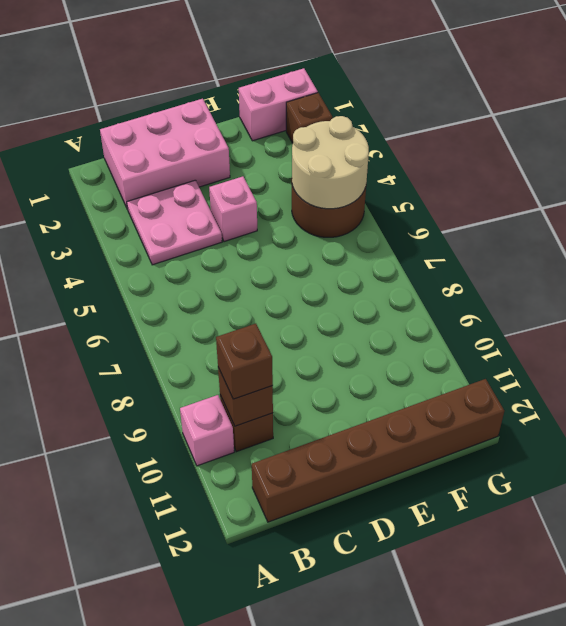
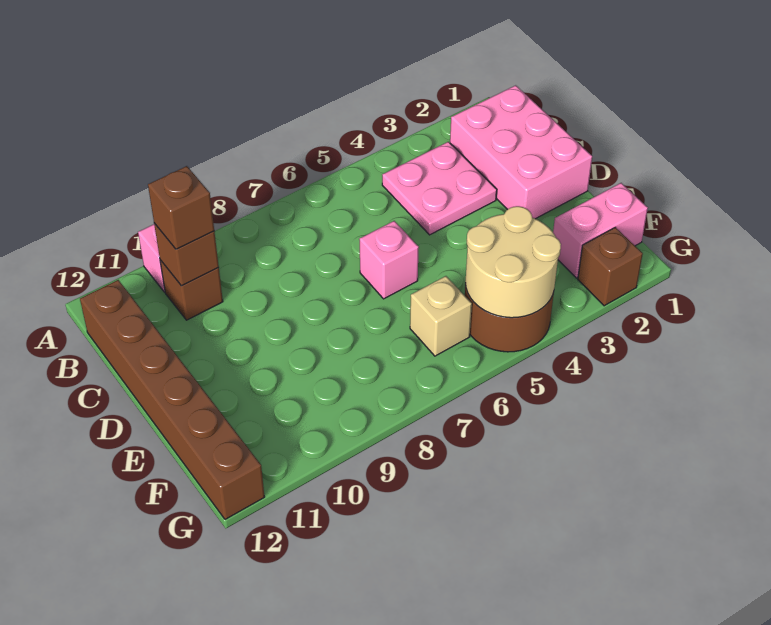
pink 1x1 brick [209,176,257,242] -> pink 1x1 brick moved to [359,221,419,299]
pink 1x2 brick [239,68,318,141] -> pink 1x2 brick turned to [553,183,648,278]
none -> tan 1x1 brick [410,276,472,356]

